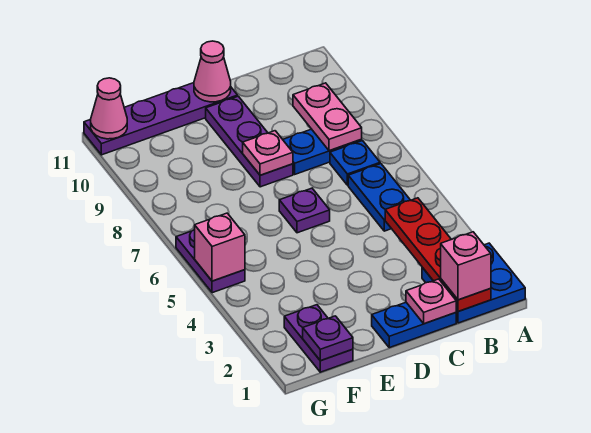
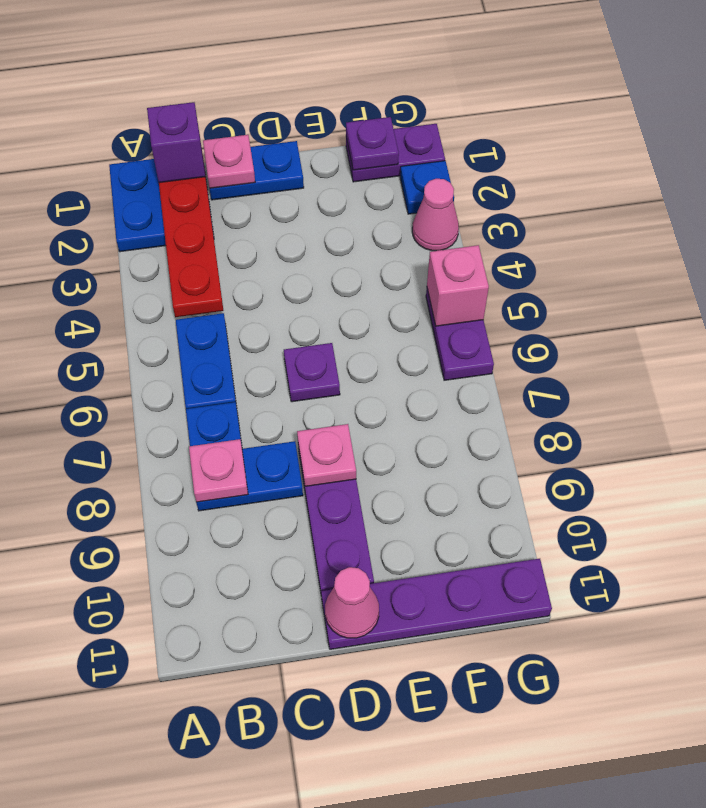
pink 1x1 brick [441,232,491,300] -> purple 1x1 brick [147,102,205,183]
pink 1x2 plate [293,83,362,151] -> pink 1x1 plate [189,439,248,502]
purple 1x2 plate [284,305,353,372] -> purple 1x2 plate turned to [346,124,445,182]
none -> blue 1x1 plate [400,161,454,214]
pink 1x1 cone [91,78,127,139] -> pink 1x1 cone moved to [412,179,459,251]

